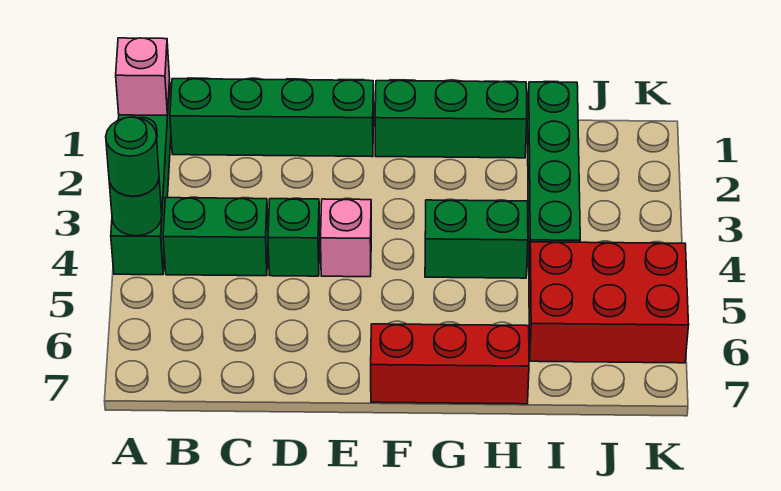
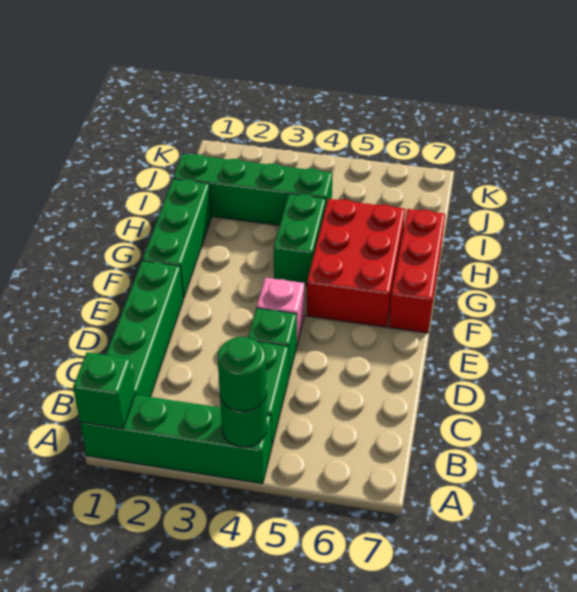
pink 1x1 brick [116,38,170,115] -> green 1x1 brick [73,352,135,429]
red 2x3 brick [529,242,689,363] -> red 2x3 brick moved to [306,199,405,327]

